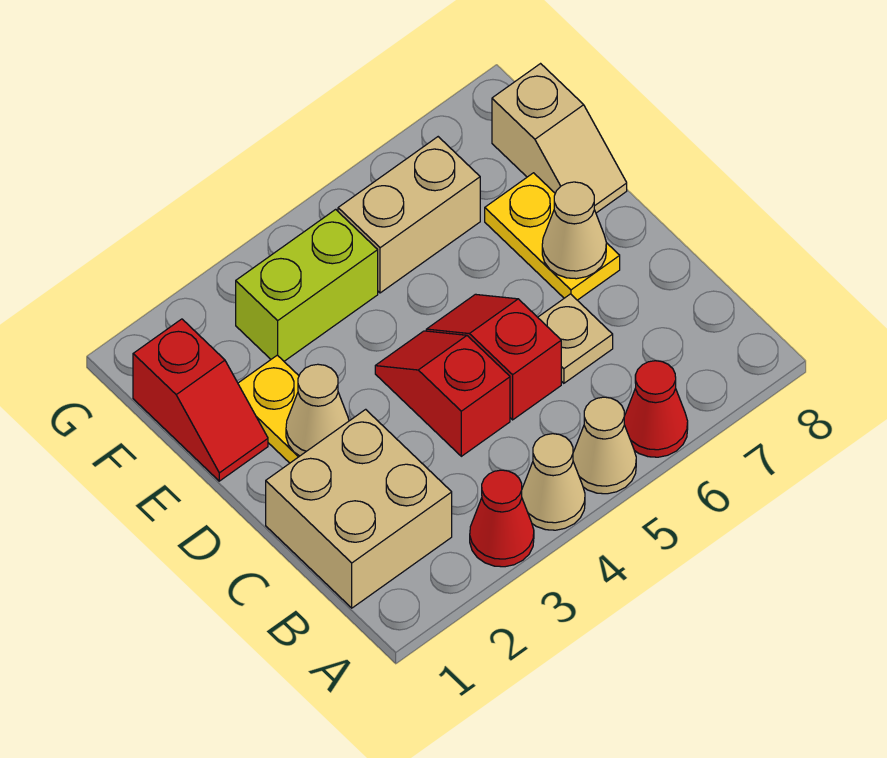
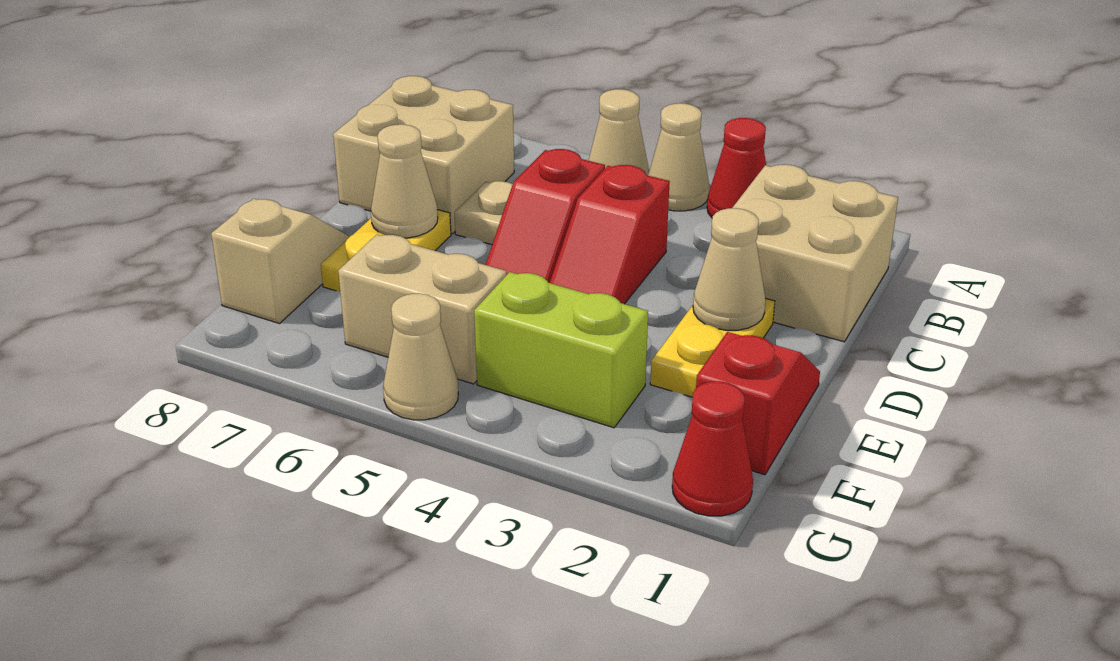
red 1x1 cone [624,361,688,457] -> red 1x1 cone moved to [672,381,753,516]
none -> tan 2x2 brick [333,76,514,234]
none -> tan 1x1 cone [383,293,458,420]

